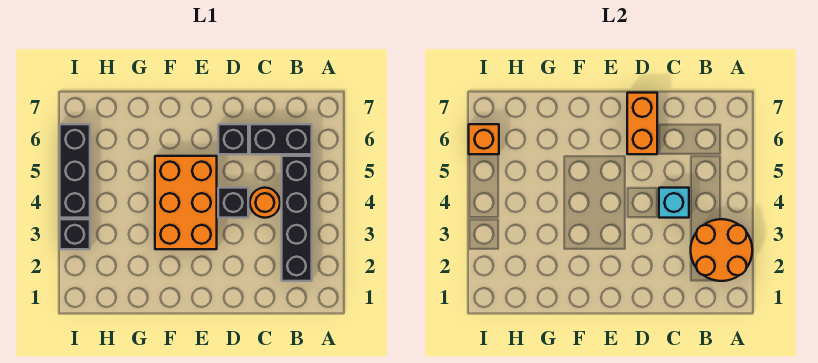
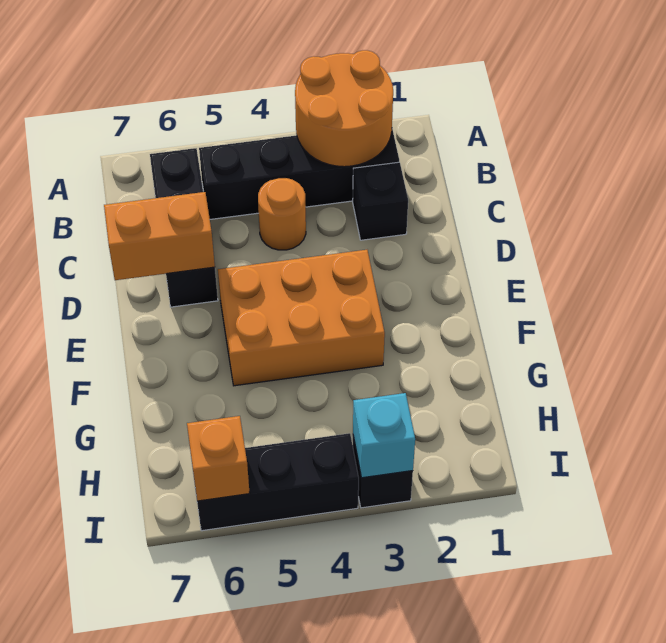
cyan 1x1 brick [659,188,689,218] -> cyan 1x1 brick moved to [353,393,415,478]
black 1x1 brick [218,188,248,218] -> black 1x1 brick moved to [353,162,408,240]

